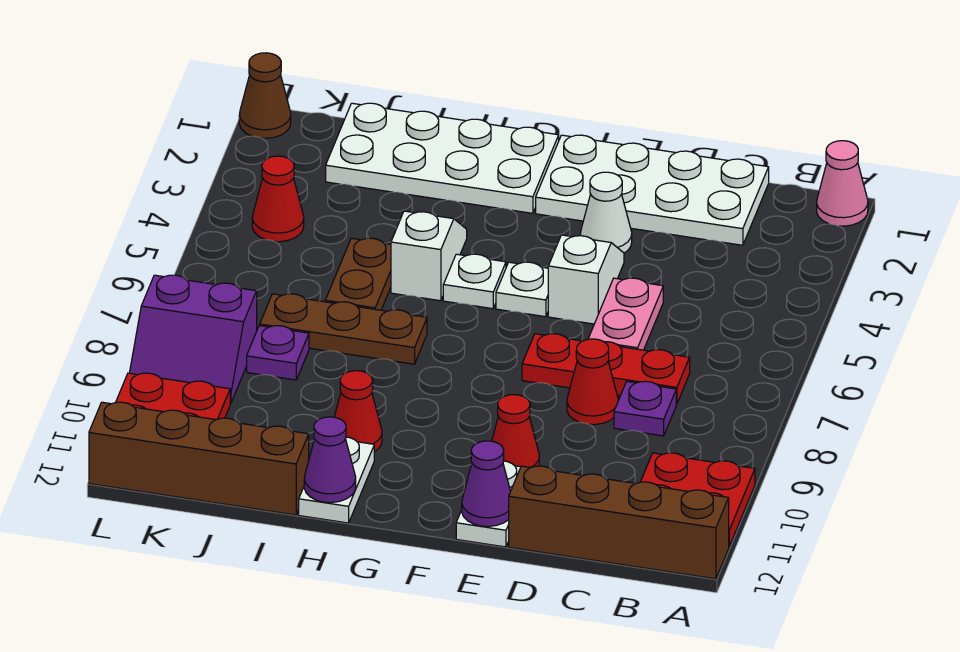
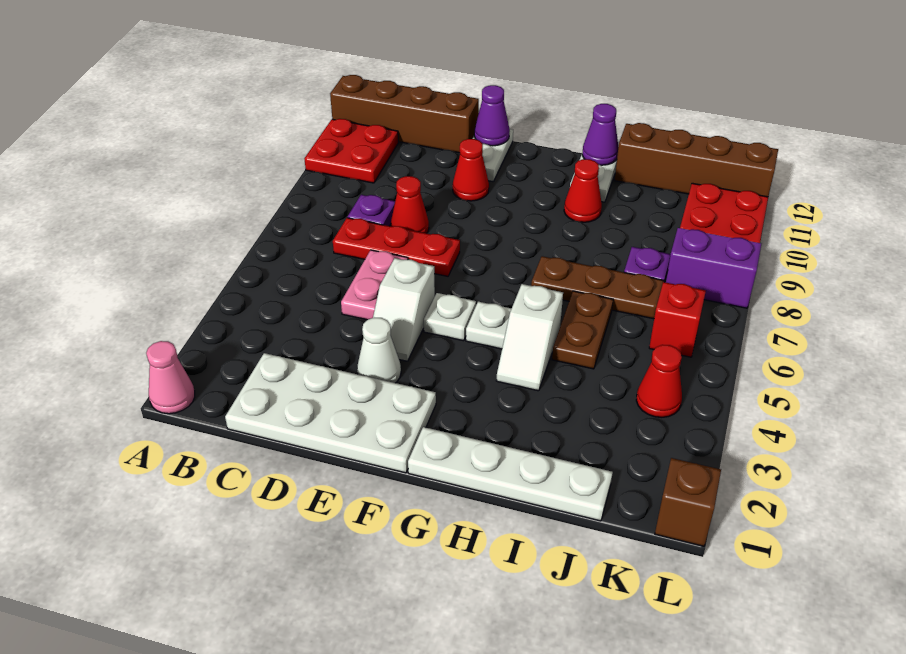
white 2x4 plate [326,103,559,213] -> white 1x4 plate [408,427,613,521]
none -> red 1x1 brick [649,282,706,357]
brown 1x1 cone [239,53,291,138] -> brown 1x1 brick [655,458,721,546]

